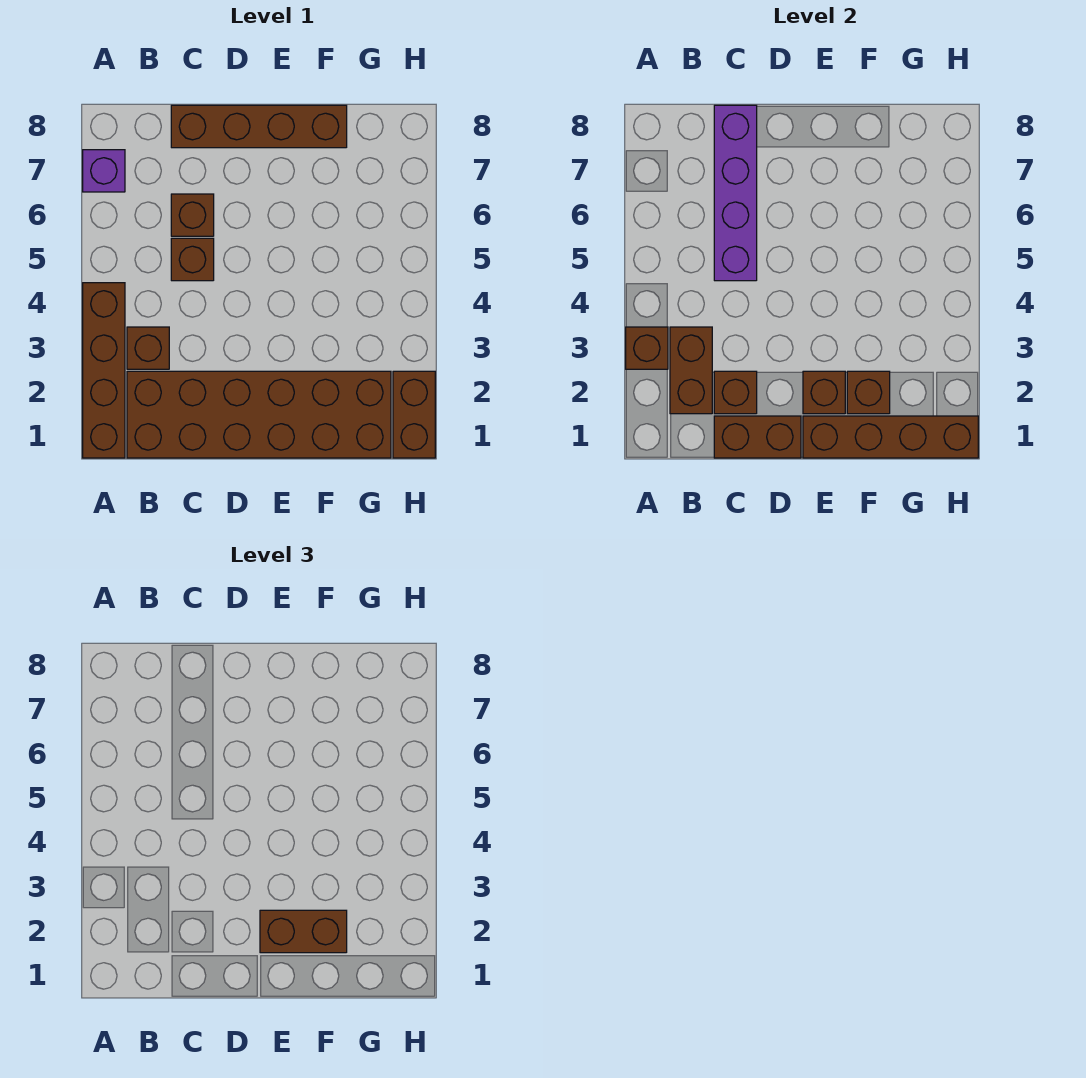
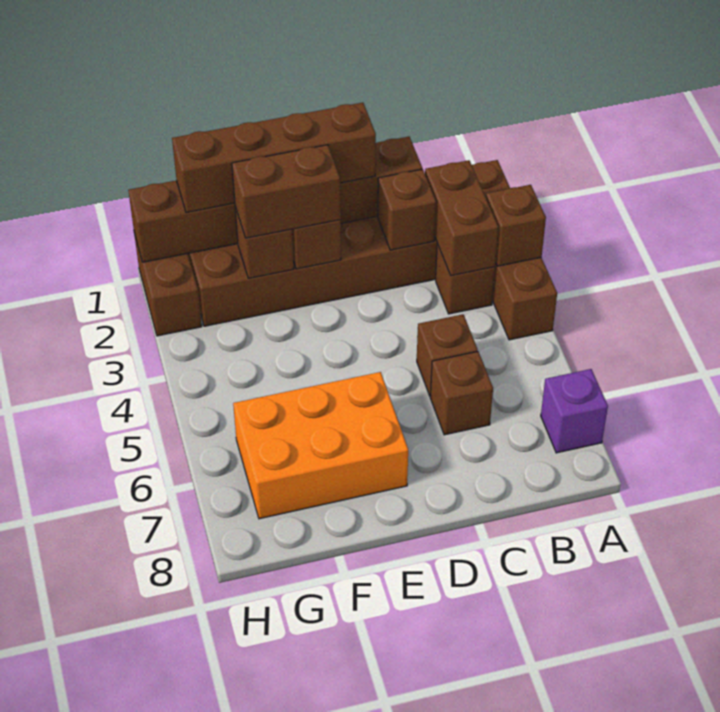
purple 1x4 brick [714,105,757,281] -> none
brown 1x4 brick [171,105,347,148] -> brown 1x4 brick moved to [172,103,376,213]
none -> orange 2x3 brick [233,372,408,519]

